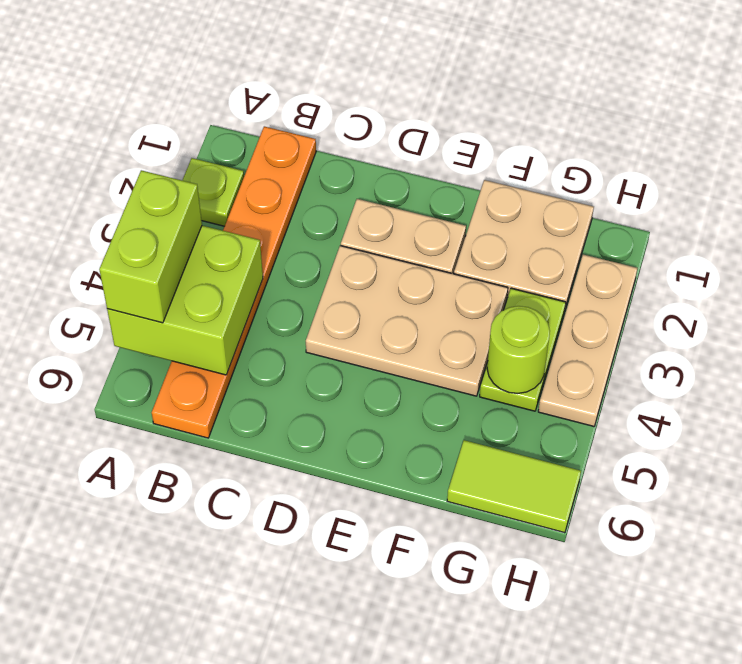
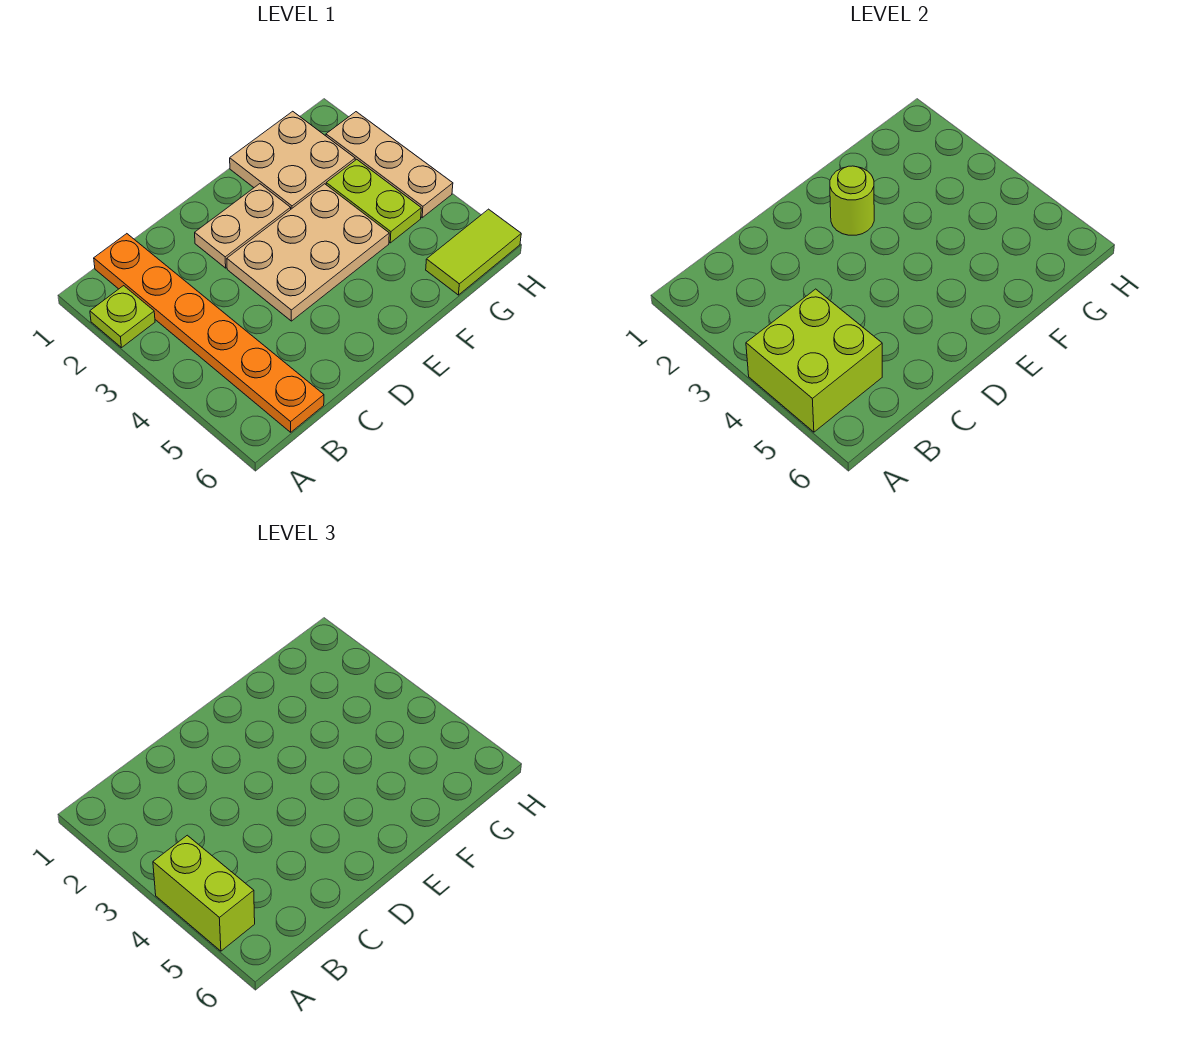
lime 1x1 round brick [487,306,550,394] -> lime 1x1 round brick moved to [830,166,874,235]

